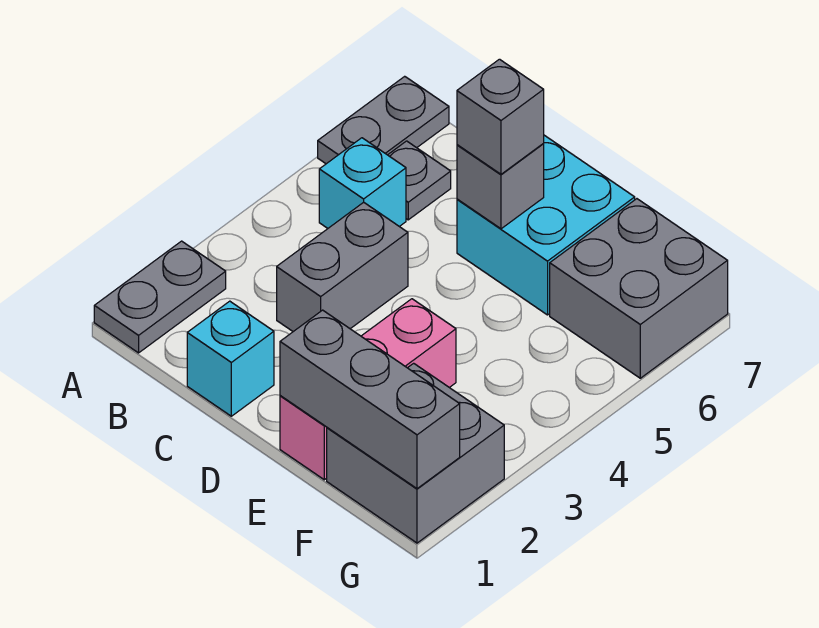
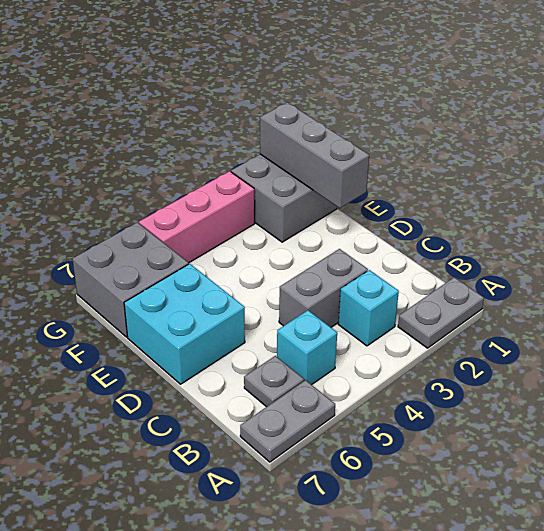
cyan 1x1 brick [187,301,274,416] -> cyan 1x1 brick moved to [338,270,399,346]
grey 1x1 brick [457,144,544,229] -> none
grey 1x1 brick [457,59,544,174] -> none
pink 1x3 brick [280,299,456,480] -> pink 1x3 brick moved to [139,171,255,263]

